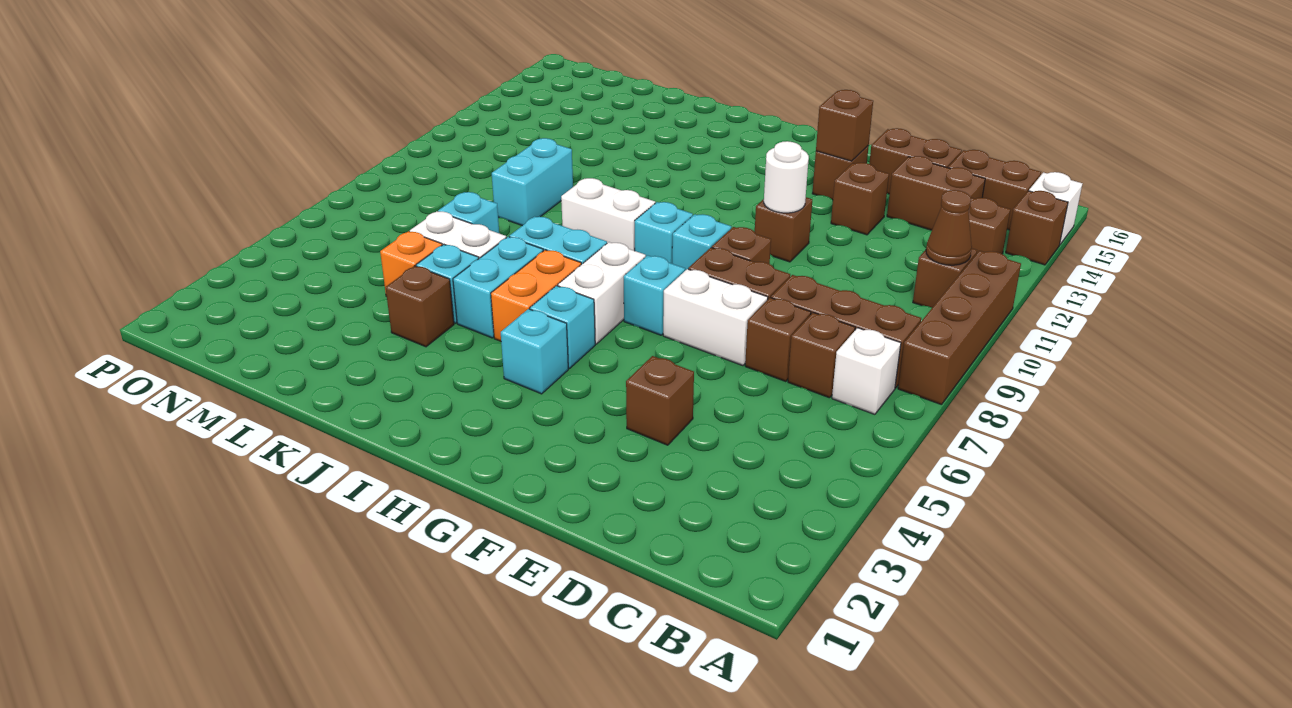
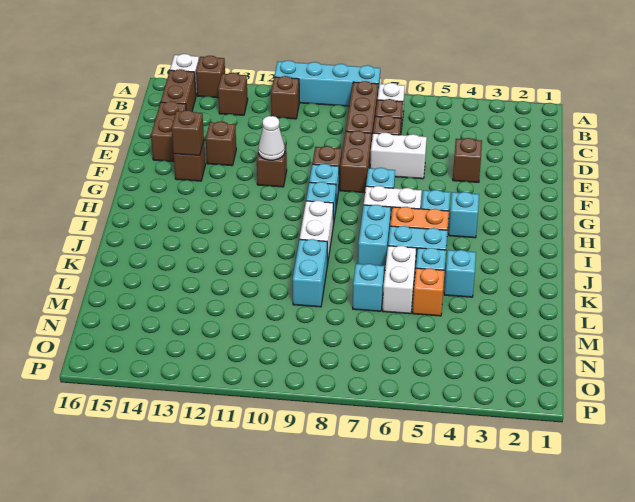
brown 1x4 brick [898,251,1021,405] -> cyan 1x4 brick [274,61,380,106]
brown 1x1 cone [926,190,972,265] -> none
brown 1x2 brick [887,156,985,230] -> none
white 1x2 brick [663,269,768,366] -> white 1x2 brick turned to [370,132,427,179]
white 1x1 round brick [764,141,809,213] -> white 1x1 cone [258,116,285,160]
brown 1x1 brick [386,266,454,347] -> cyan 1x1 brick [444,250,476,297]
cyan 1x2 brick [492,138,573,226] -> cyan 1x2 brick turned to [293,239,327,307]

